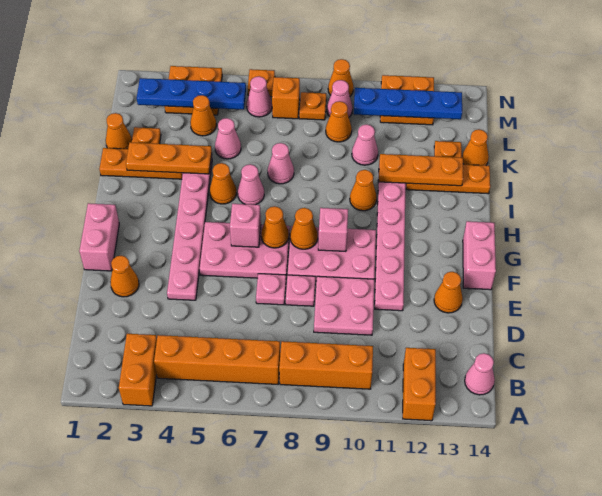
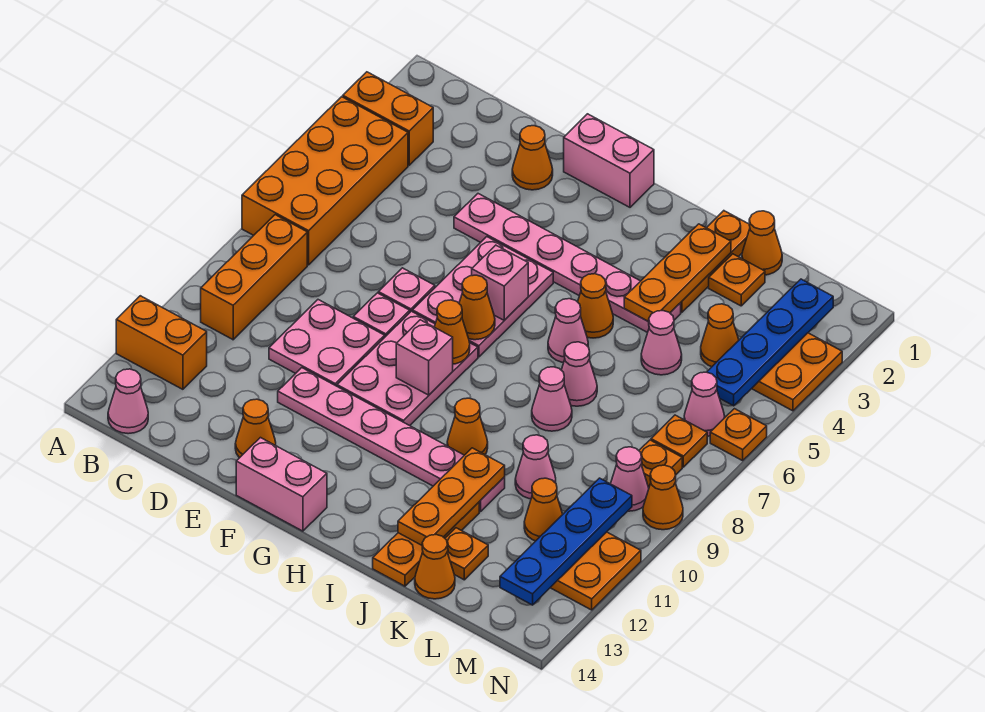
orange 1x4 brick [154,335,280,384] -> orange 2x4 brick [242,97,408,265]
none -> pink 1x1 cone [532,367,572,431]
orange 1x1 cone [326,101,352,142] -> orange 1x1 cone moved to [524,478,563,541]
orange 1x1 brick [272,77,300,119] -> orange 1x1 plate [651,415,707,467]

